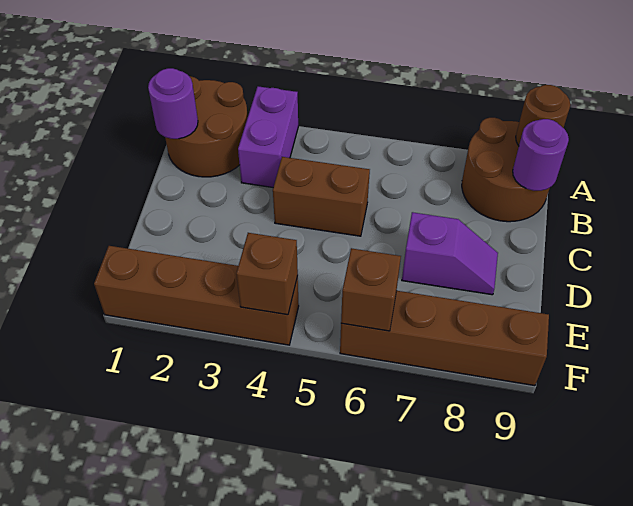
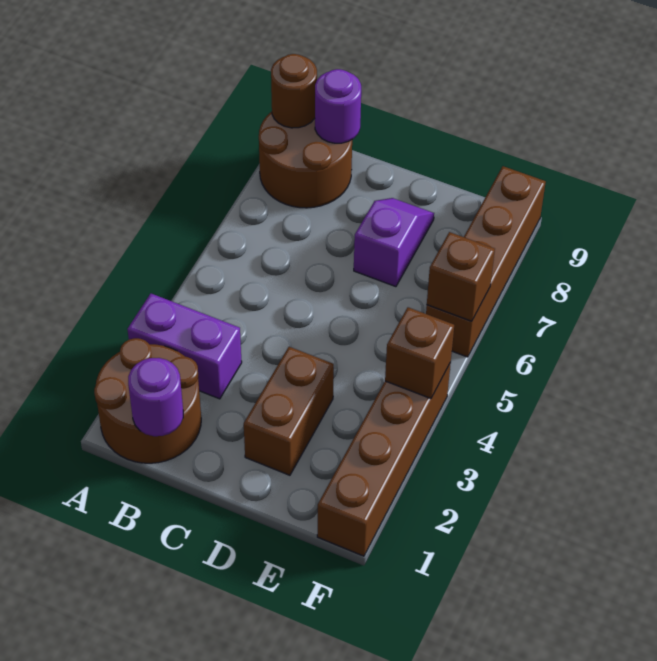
brown 1x2 brick [273,157,370,236] -> brown 1x2 brick moved to [244,347,334,475]

